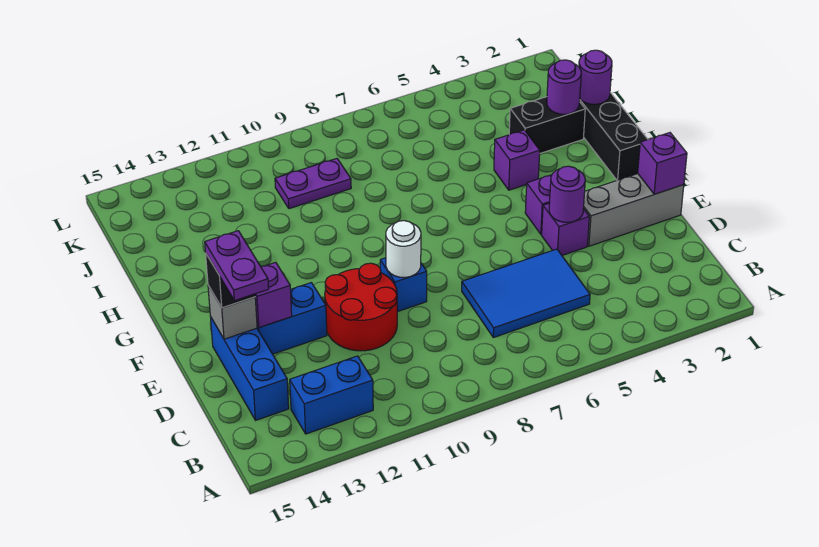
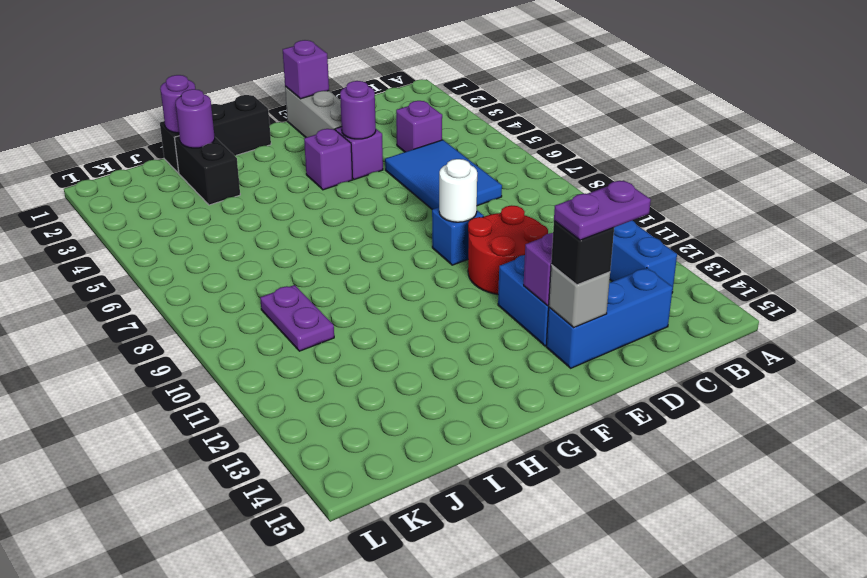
purple 1x1 brick [494,130,540,190] -> purple 1x1 brick moved to [396,101,442,152]

